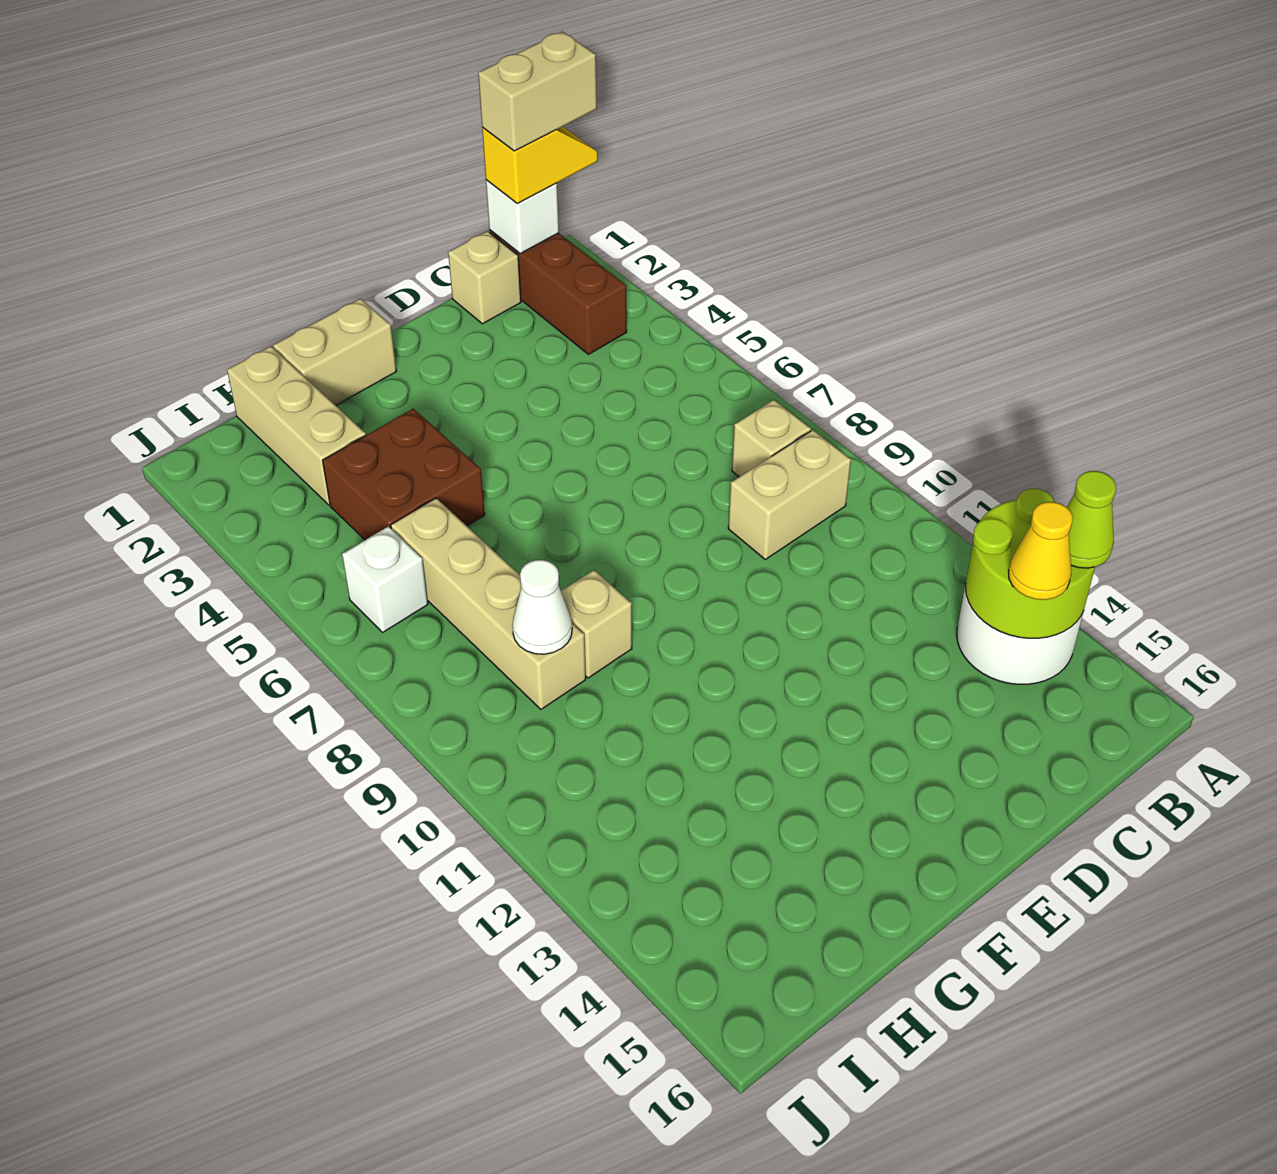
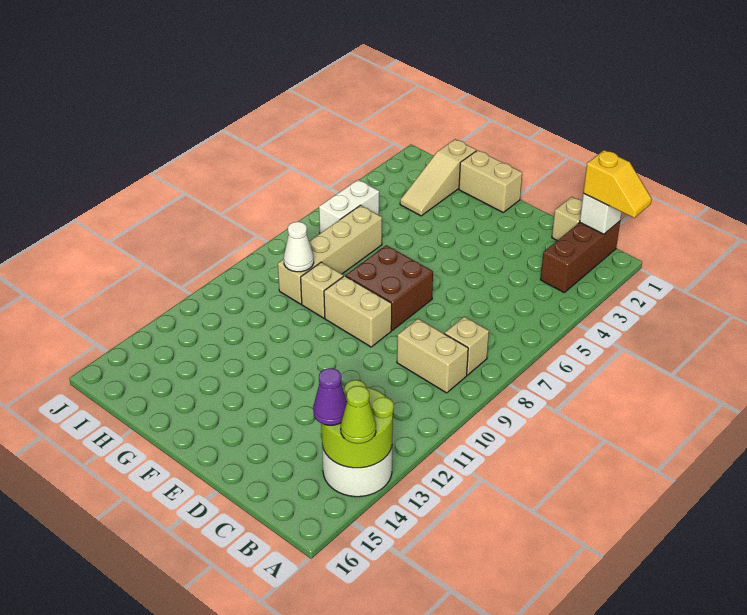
tan 1x2 brick [478,31,597,151] -> tan 1x2 brick moved to [324,276,392,347]
yellow 1x1 cone [1008,502,1073,600] -> purple 1x1 cone [313,368,347,425]
brown 2x2 brick [323,409,485,540] -> brown 2x2 brick moved to [346,245,433,330]
tan 1x3 brick [227,346,366,505] -> tan 1x3 slope [400,139,476,216]
white 1x1 brick [342,526,428,632] -> white 1x2 brick [319,180,379,233]

